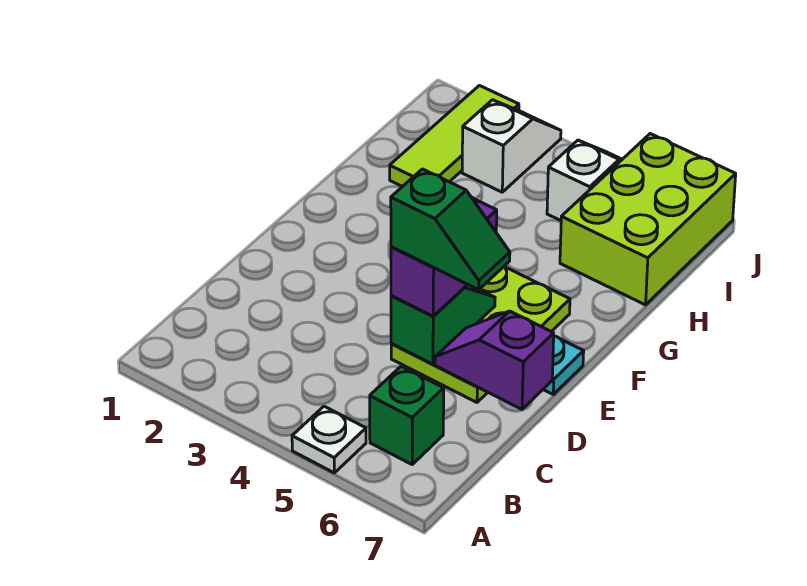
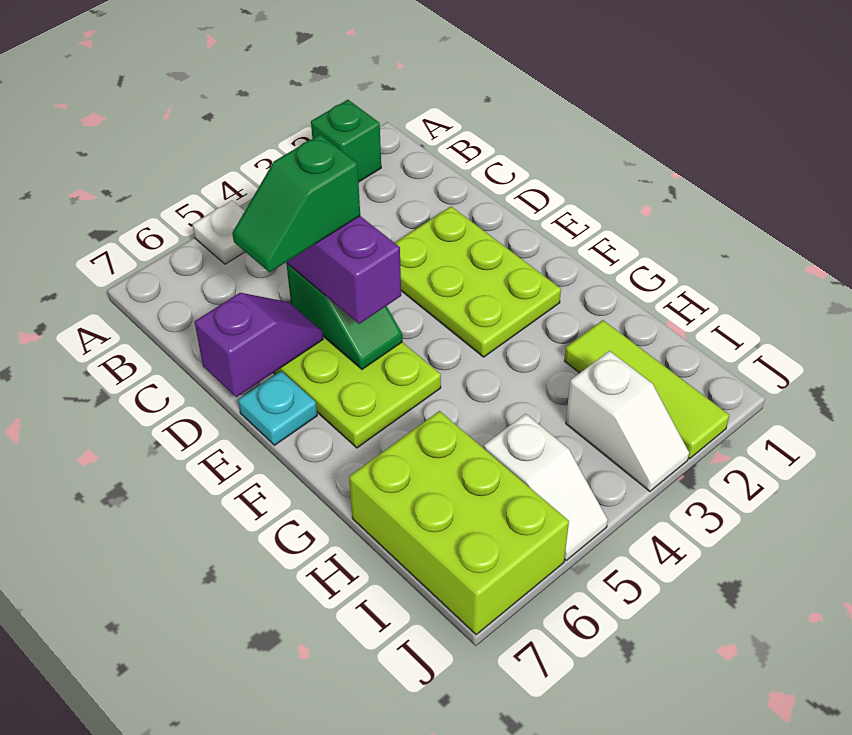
green 1x1 brick [370,366,444,464] -> green 1x1 brick moved to [311,100,381,182]
none -> lime 2x3 plate [395,207,561,357]

